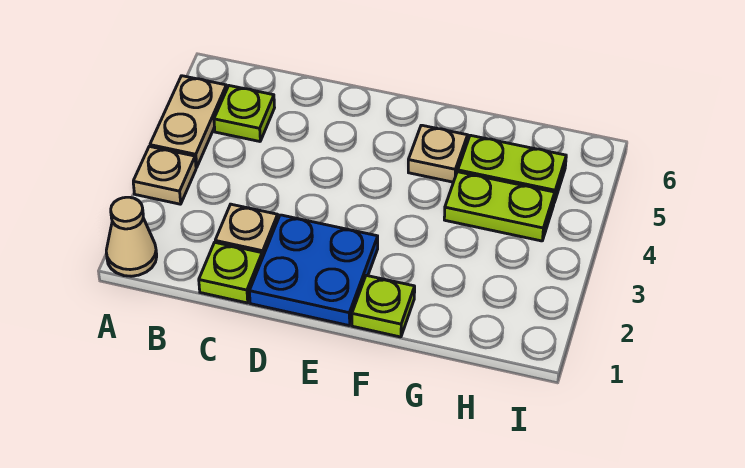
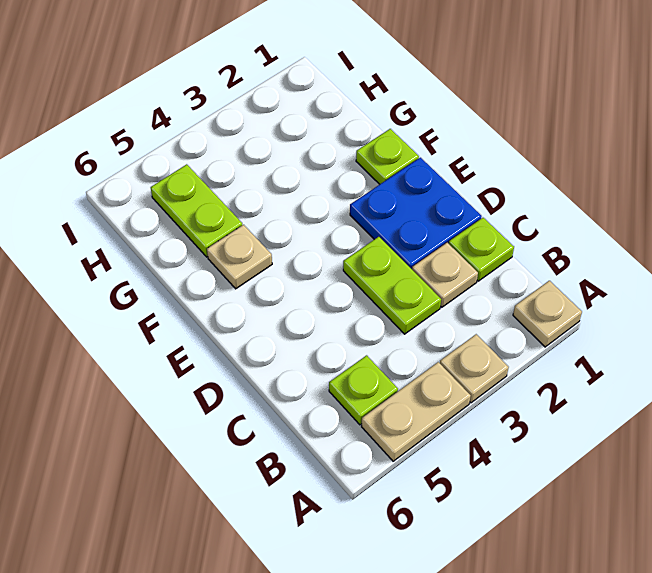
tan 1x1 cone [106,197,157,276] -> tan 1x1 plate [513,281,582,347]
lime 1x2 plate [444,172,555,241] -> lime 1x2 plate moved to [343,237,441,334]

